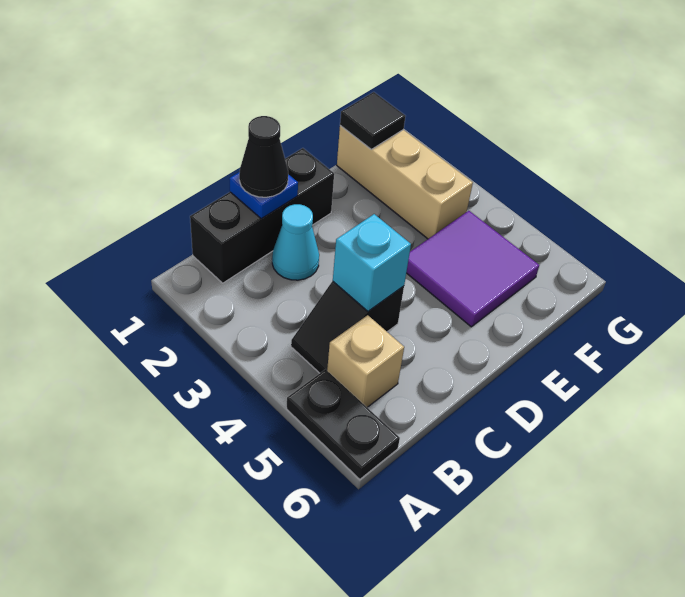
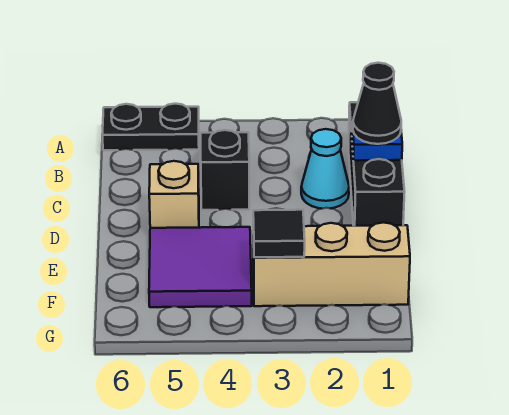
tan 1x1 brick [327,315,404,407] -> tan 1x1 brick moved to [149,161,199,228]
cyan 1x1 brick [333,214,411,311] -> none
black 1x1 tile [340,92,405,149] -> black 1x1 tile moved to [253,210,305,257]

